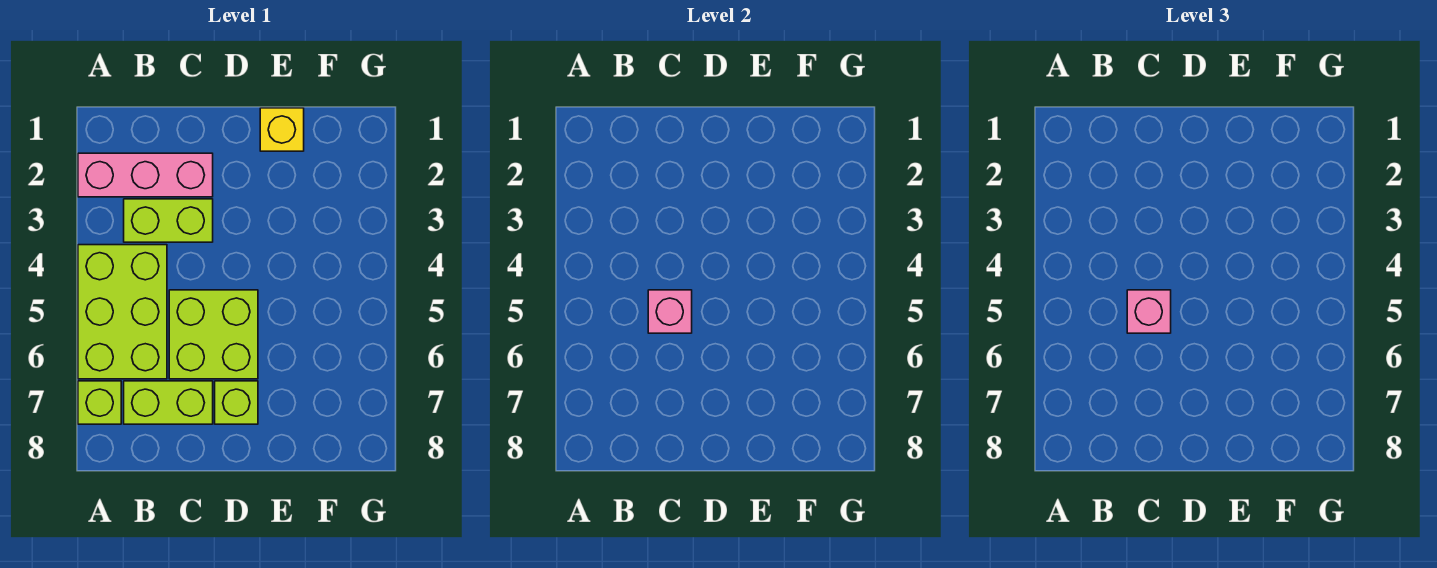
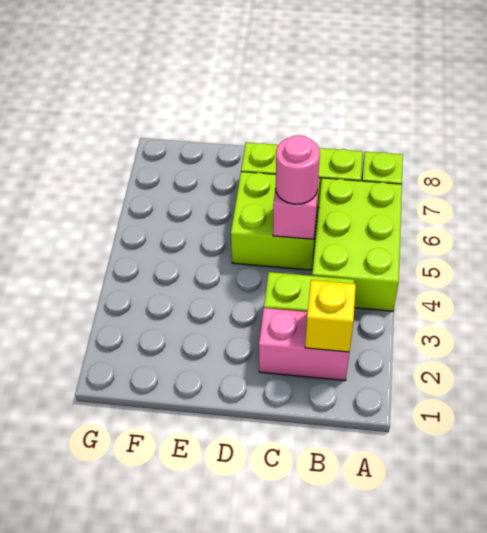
pink 1x3 brick [78,153,213,197] -> pink 1x2 brick [259,308,349,381]
pink 1x1 brick [1127,290,1171,333] -> pink 1x1 round brick [276,135,320,204]
yellow 1x1 brick [260,108,304,151] -> yellow 1x1 brick moved to [305,280,356,352]

